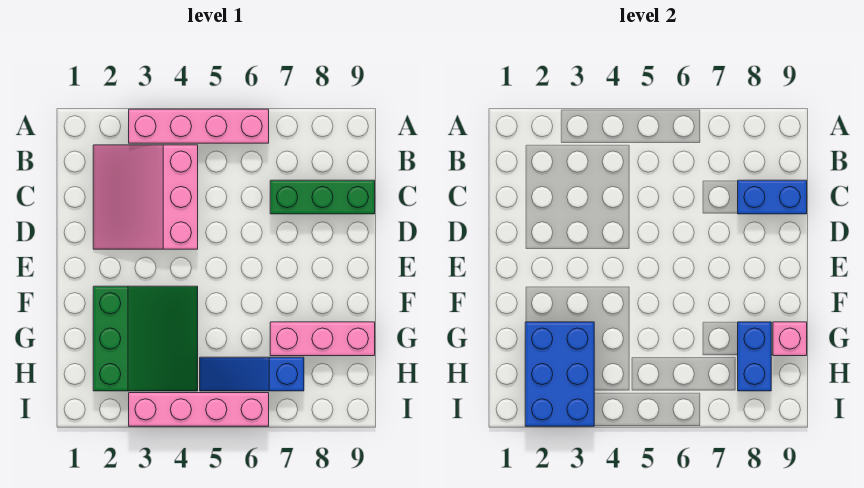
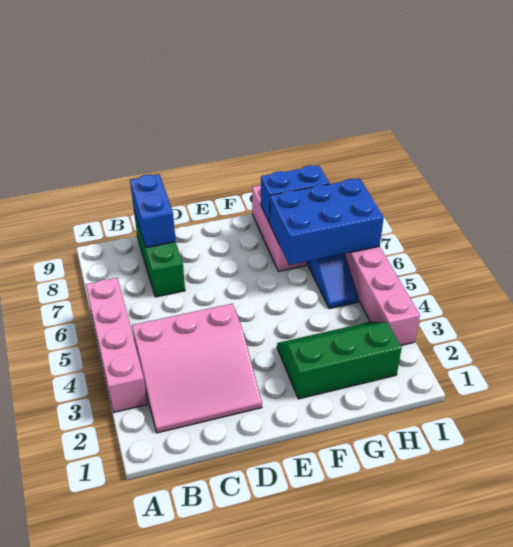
green 3x3 slope [93,286,198,391] -> green 2x3 slope [277,322,402,399]
blue 2x3 brick [525,322,594,426] -> blue 2x3 brick moved to [270,178,384,265]
pink 1x1 brick [773,322,807,356] -> none

